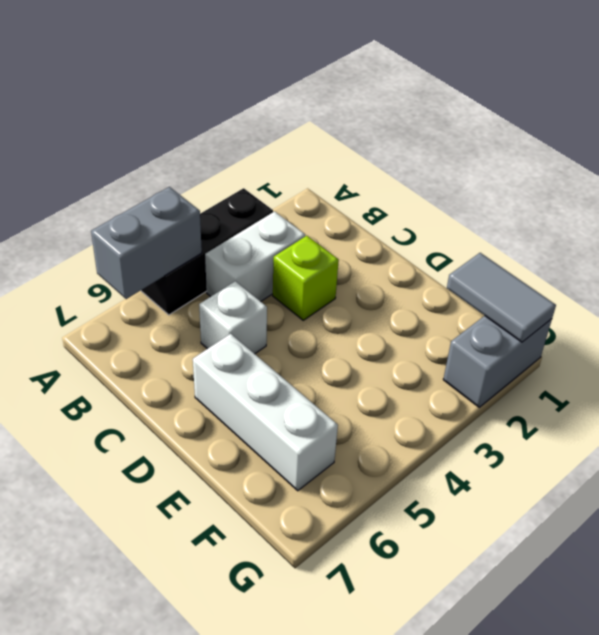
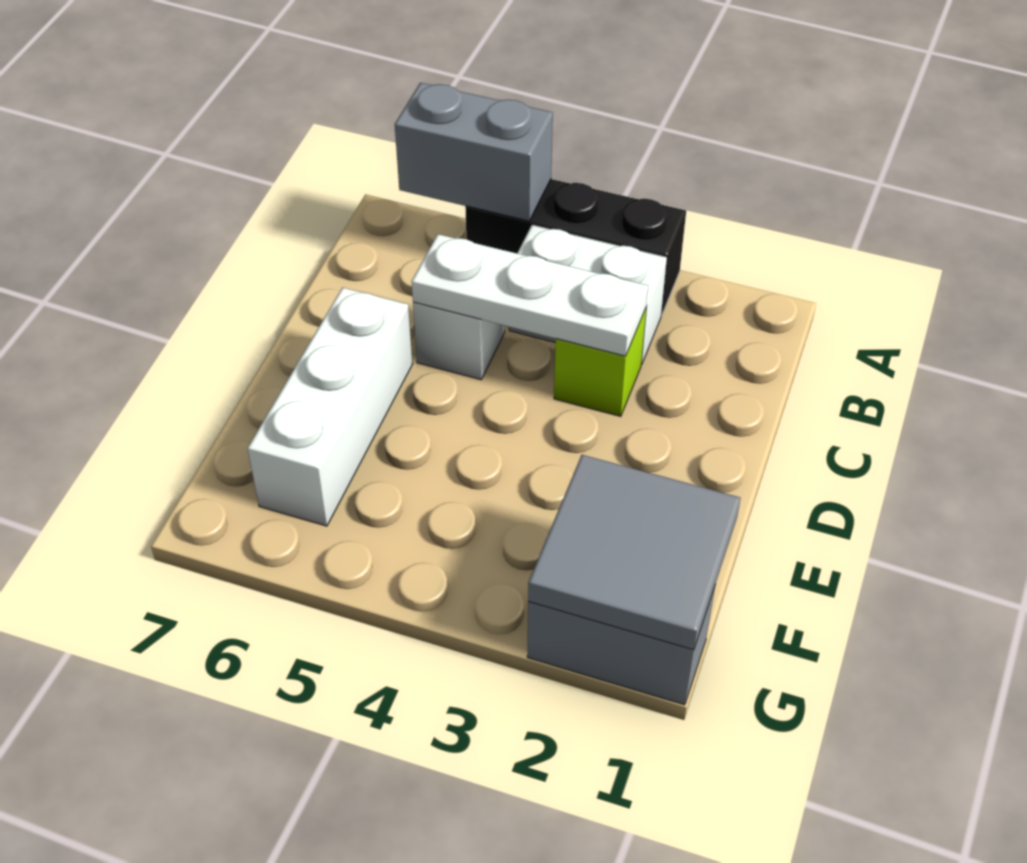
none -> white 1x3 plate [411,234,648,356]
grey 1x2 tile [447,253,556,342] -> grey 2x2 tile [528,455,740,650]

